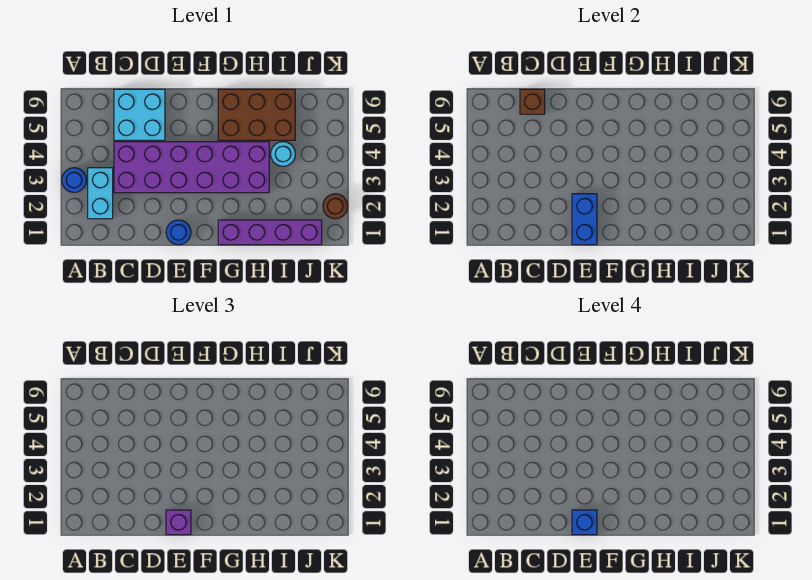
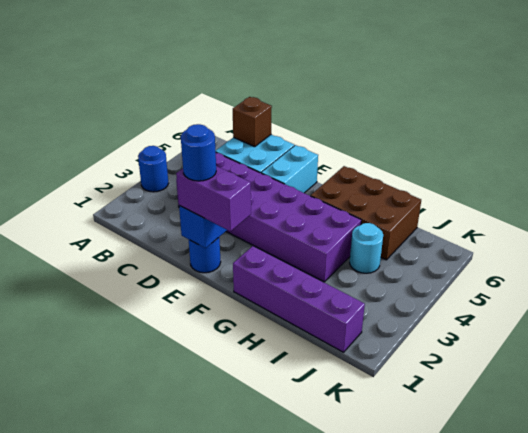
cyan 1x2 brick [88,168,113,219] -> cyan 1x2 brick moved to [261,145,318,193]
purple 1x1 brick [166,510,191,535] -> purple 1x2 brick [176,166,251,231]
blue 1x1 brick [572,510,597,535] -> blue 1x1 round brick [181,124,216,181]
brown 1x1 round brick [323,194,348,219] -> none

